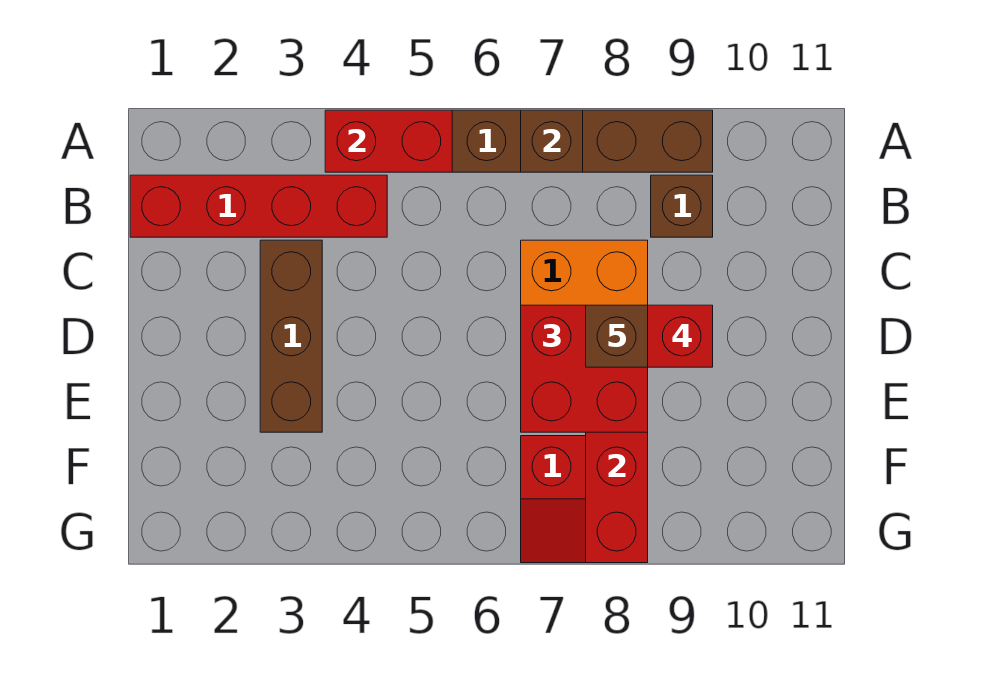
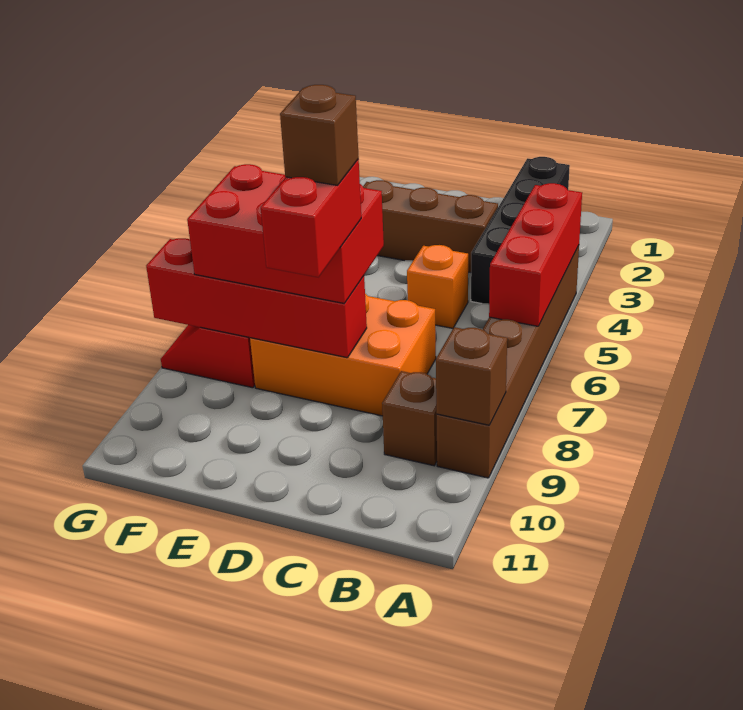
red 1x2 brick [325,110,452,172] -> red 1x3 brick [489,183,582,326]
brown 1x1 brick [521,110,583,172] -> brown 1x1 brick moved to [436,327,507,425]
red 1x4 brick [130,175,387,237] -> black 1x4 brick [471,157,570,304]
none -> orange 1x1 brick [407,245,468,328]
red 2x2 brick [521,305,648,432] -> red 2x3 brick [187,164,384,303]

